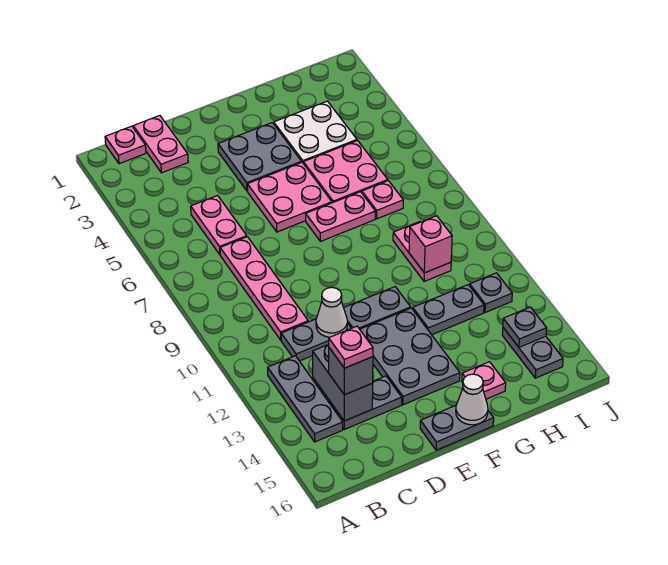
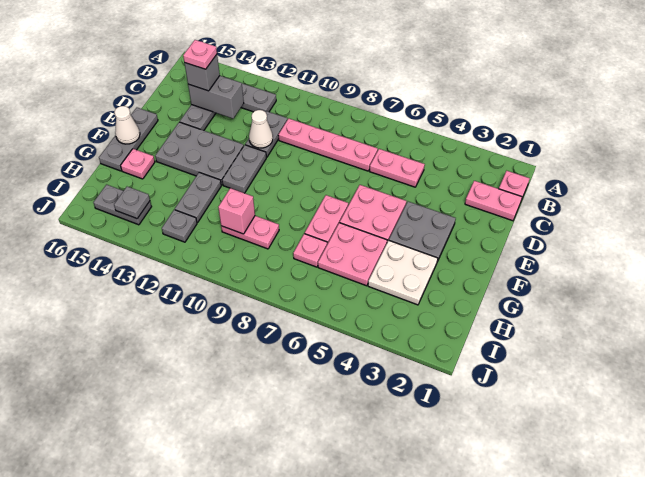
grey 1x2 plate [420,405,494,450] -> grey 1x3 plate [99,108,158,171]

